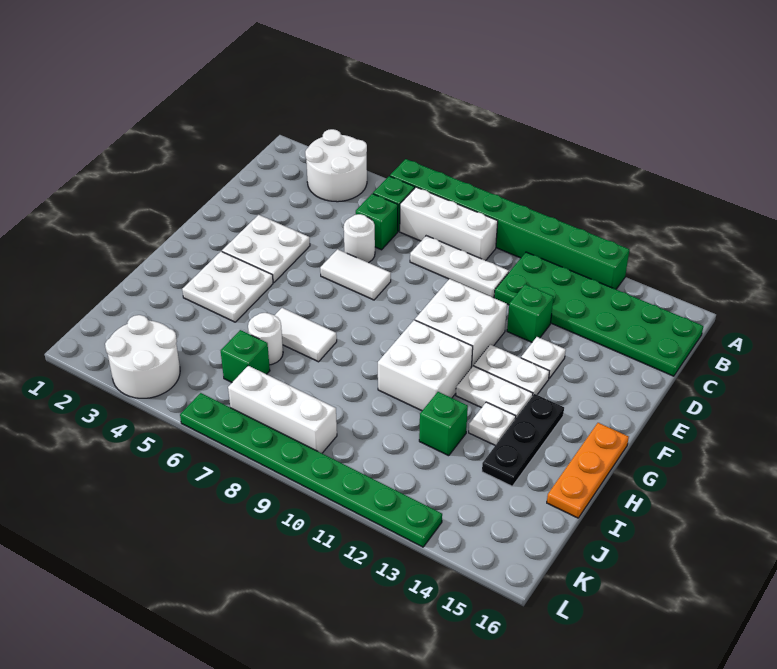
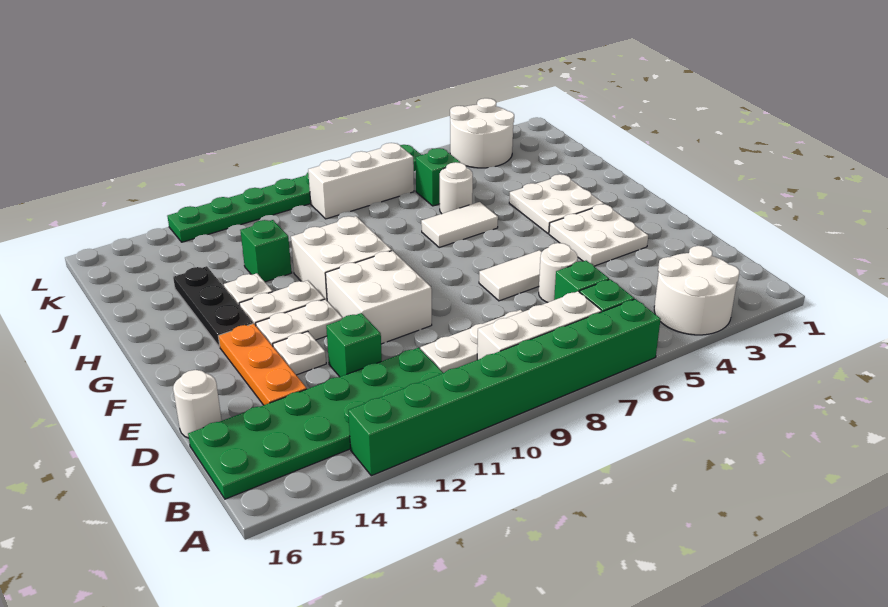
none -> white 1x1 round brick [173,370,222,438]
orange 1x3 plate [547,423,629,518] -> orange 1x3 plate moved to [218,324,307,405]

